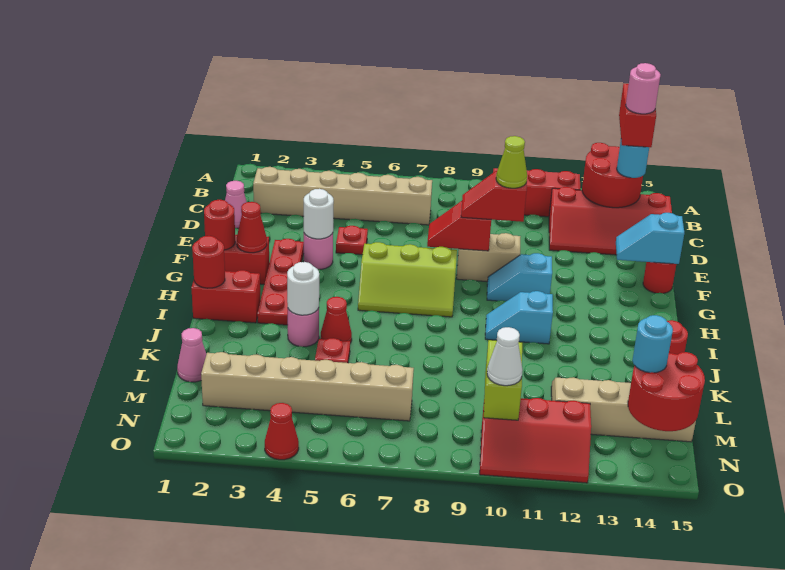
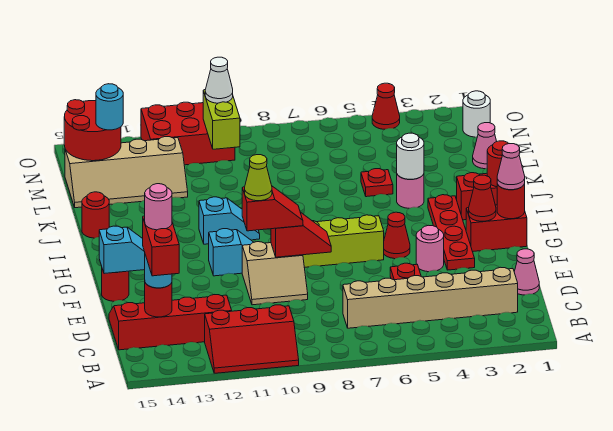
red 2x2 round brick [582,143,643,208] -> red 1x1 round brick [145,283,172,317]
white 1x1 round brick [304,189,334,239] -> white 1x1 round brick moved to [463,91,490,137]
none -> pink 1x1 cone [497,144,525,190]
red 1x1 cone [321,297,352,343] -> red 1x1 cone moved to [384,212,410,259]
tan 1x6 brick [201,352,414,421] -> none
red 2x3 slope [480,398,591,483] -> red 2x3 brick [141,102,235,165]

